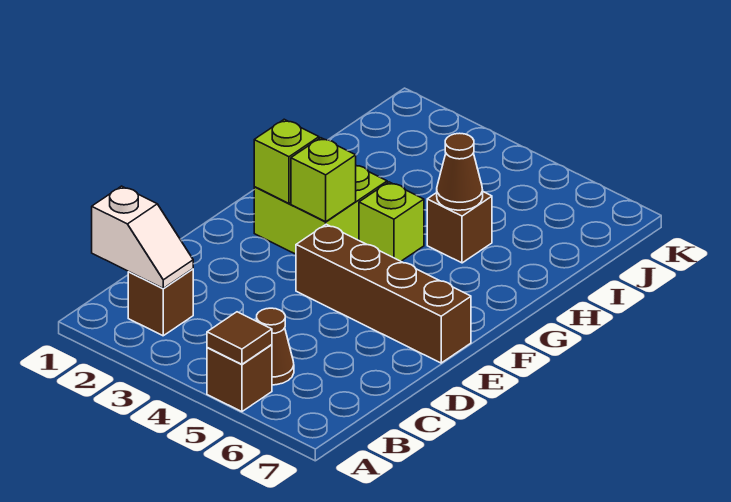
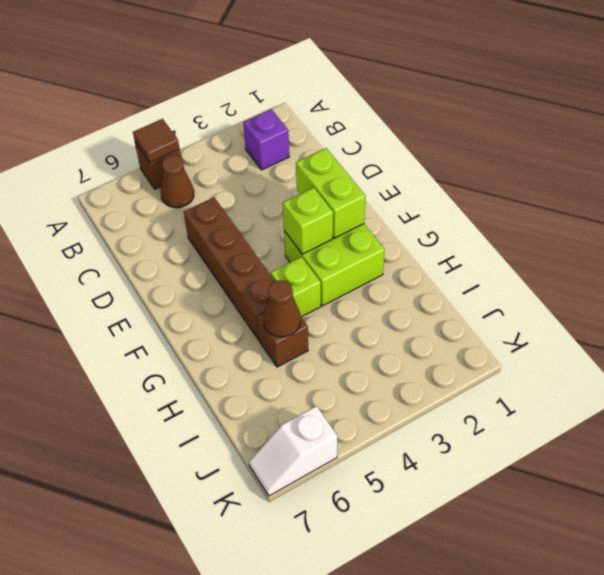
white 1x2 slope [92,186,193,289] -> white 1x2 slope moved to [249,406,338,496]
brown 1x1 brick [128,269,193,336] -> purple 1x1 brick [243,109,289,170]
brown 1x4 brick [296,224,471,363] -> brown 1x4 brick turned to [184,198,275,339]
lime 1x1 brick [254,119,319,203] -> lime 1x2 brick [296,148,366,238]

